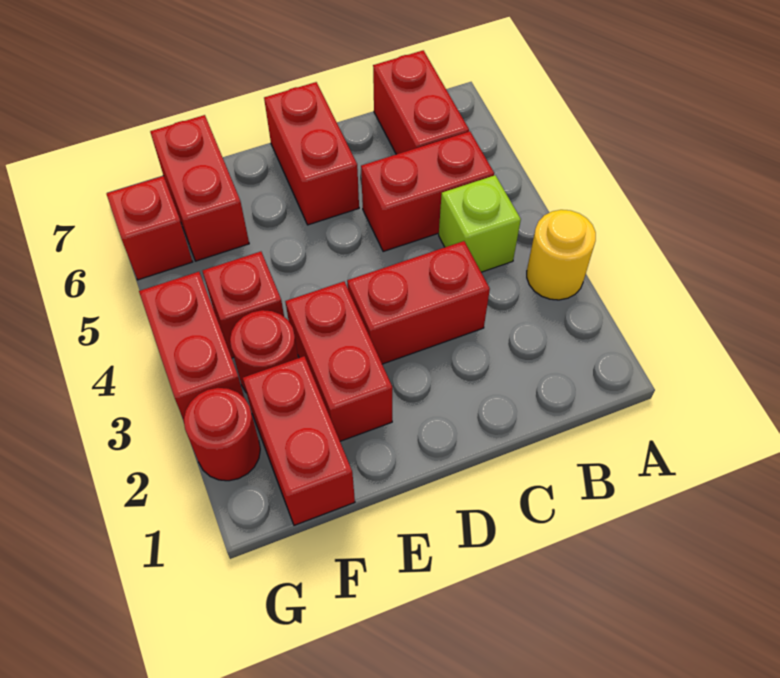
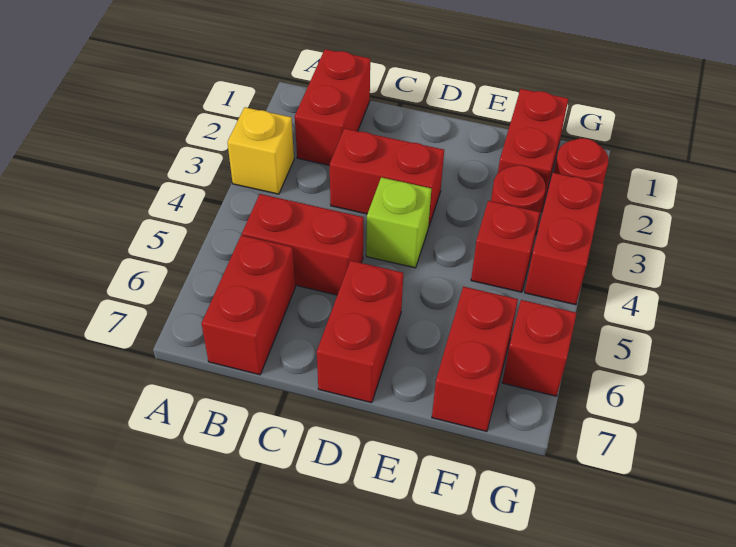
yellow 1x1 round brick [527,210,596,300] -> yellow 1x1 brick [227,107,294,194]
lime 1x1 brick [439,175,521,272] -> lime 1x1 brick moved to [366,177,431,268]
red 1x2 brick [285,282,393,441] -> red 1x2 brick moved to [295,49,370,165]

